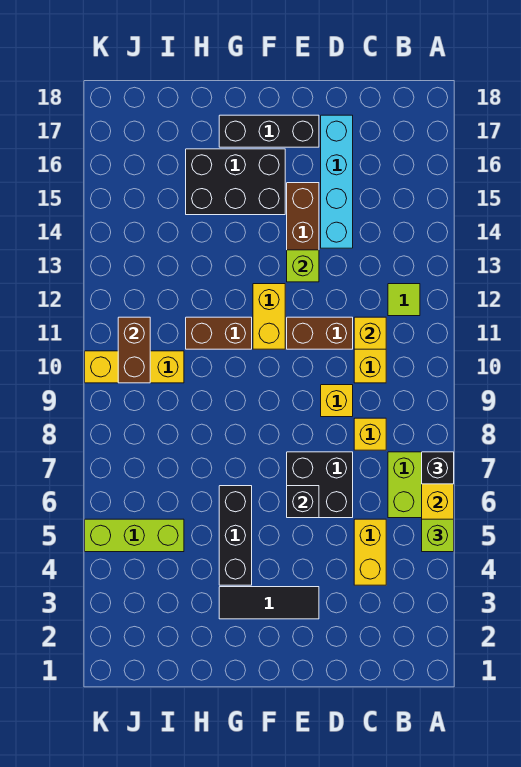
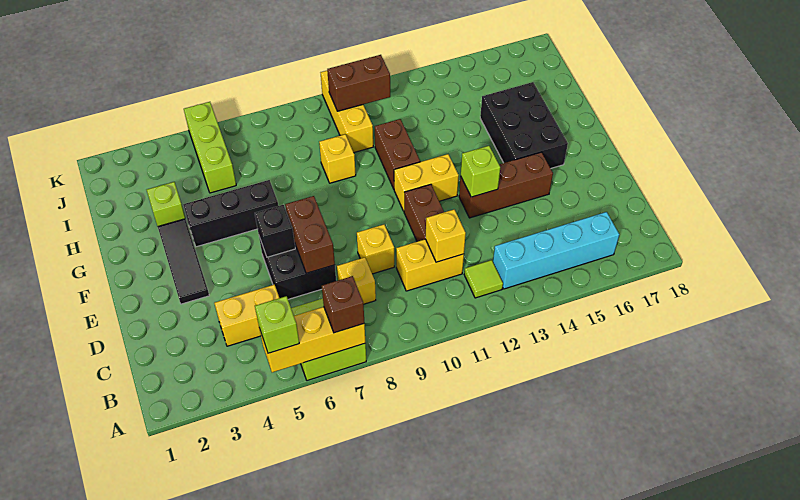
black 1x1 brick [422,452,454,484] -> brown 1x1 brick [322,276,364,333]
none -> brown 1x2 brick [285,196,335,273]
cyan 1x4 brick [321,115,353,248] -> cyan 1x4 brick moved to [493,212,619,289]
black 1x3 brick [219,115,319,147] -> none
none -> lime 1x1 brick [147,182,185,226]
none -> yellow 1x1 brick [319,134,356,183]

